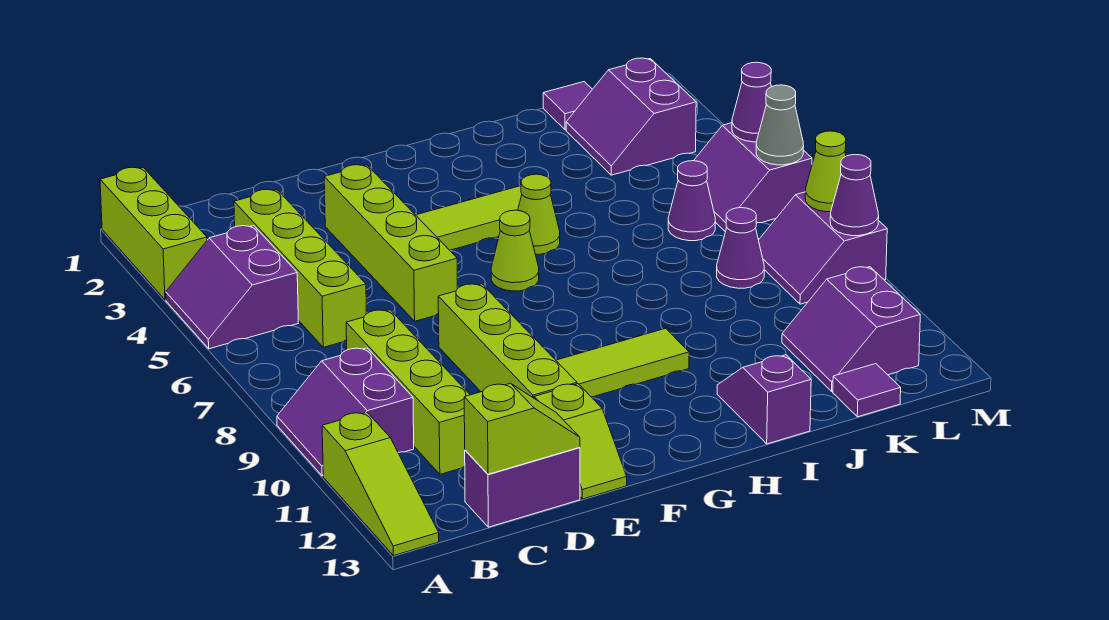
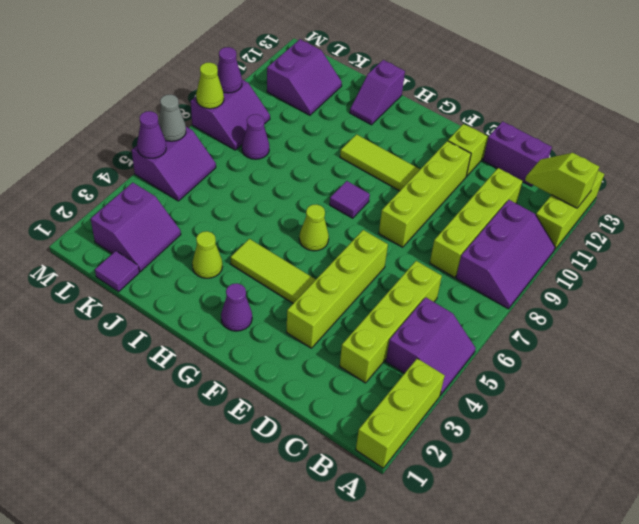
purple 2x2 slope [277,348,414,476] -> purple 2x3 slope [456,200,555,309]
lime 1x3 slope [322,412,439,556] -> lime 1x3 brick [536,171,604,250]
lime 1x2 slope [464,383,580,474] -> lime 1x2 slope moved to [525,153,599,208]
lime 1x1 cone [518,174,560,254] -> lime 1x1 cone moved to [192,231,222,278]
purple 1x1 cone [668,161,715,241] -> purple 1x1 cone moved to [221,283,252,331]
purple 1x1 tile [833,364,901,417] -> purple 1x1 tile moved to [330,181,370,218]

